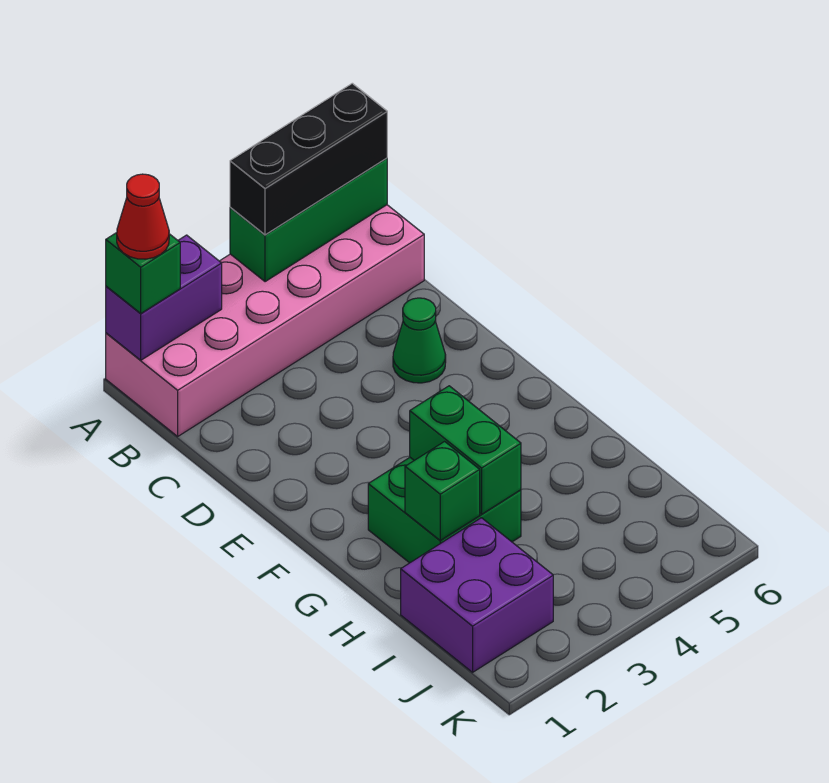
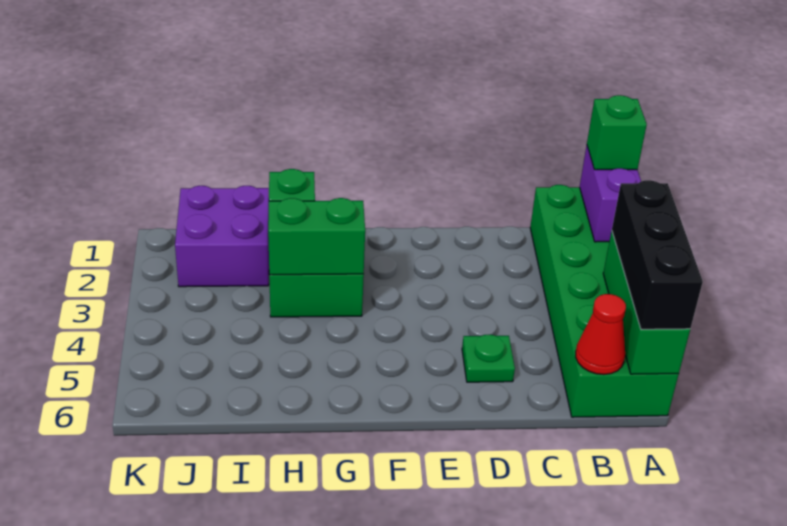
pink 2x6 brick [106,205,424,436] -> green 2x6 brick [530,185,679,417]
red 1x1 cone [117,174,169,259] -> red 1x1 cone moved to [576,294,626,375]
green 1x1 cone [393,298,446,383] -> green 1x1 plate [462,335,515,382]

